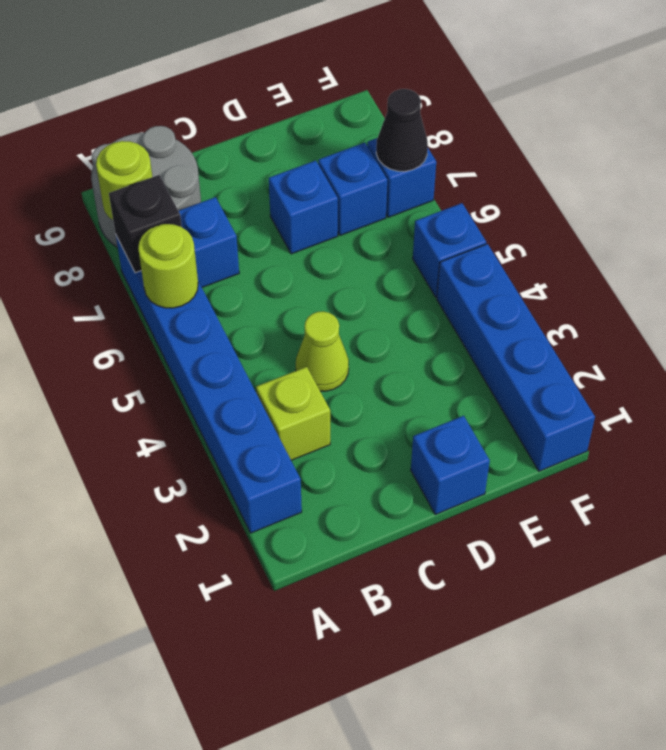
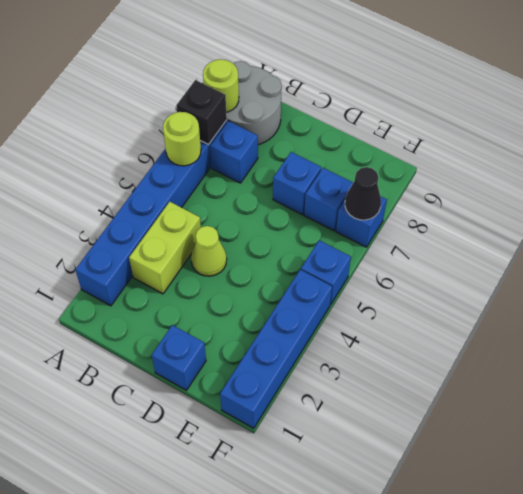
lime 1x1 brick [256,367,330,460] -> lime 1x2 brick [129,202,201,294]

